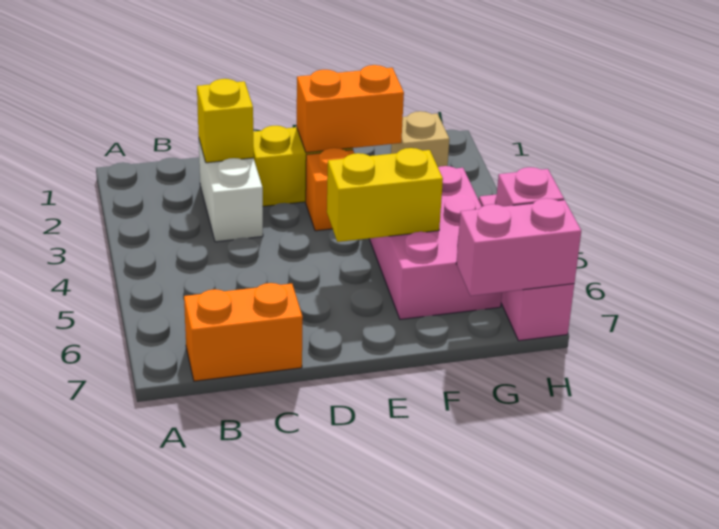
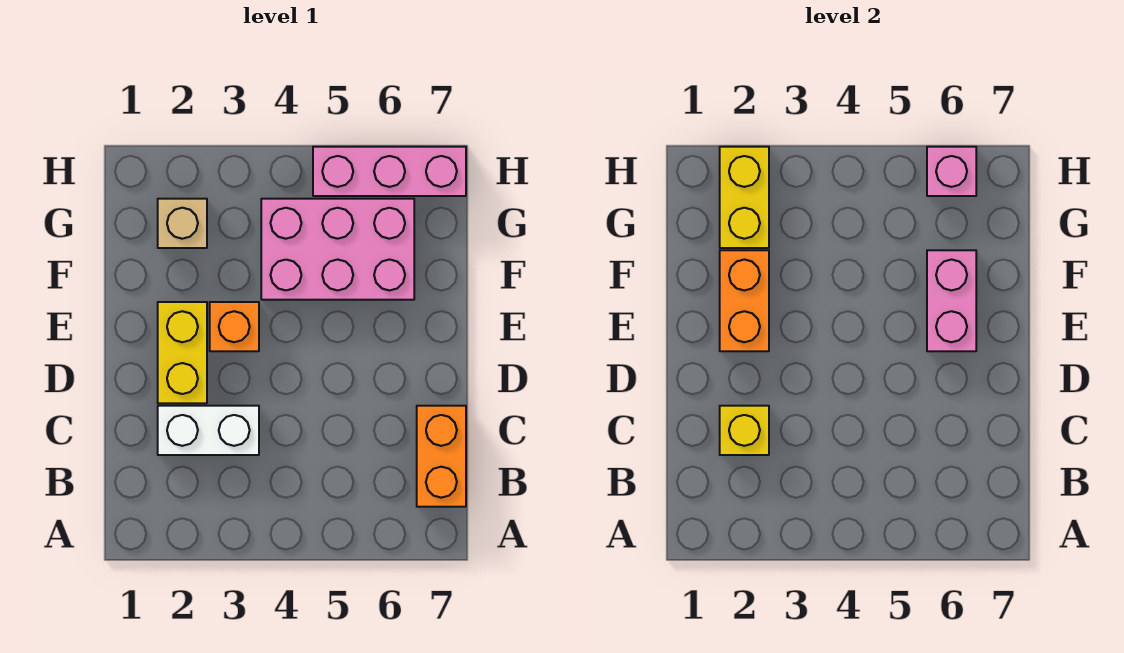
yellow 1x2 brick [327,148,443,242] -> yellow 1x2 brick moved to [720,147,769,248]
pink 1x2 brick [456,198,581,296] -> pink 1x2 brick moved to [927,250,976,351]

